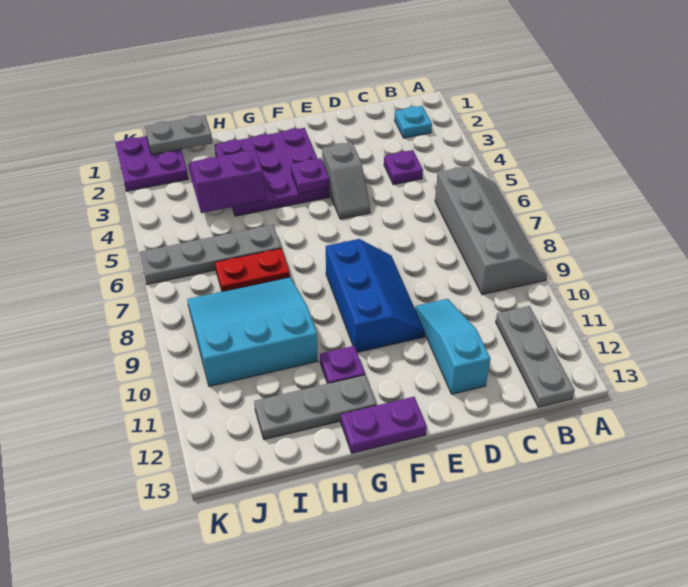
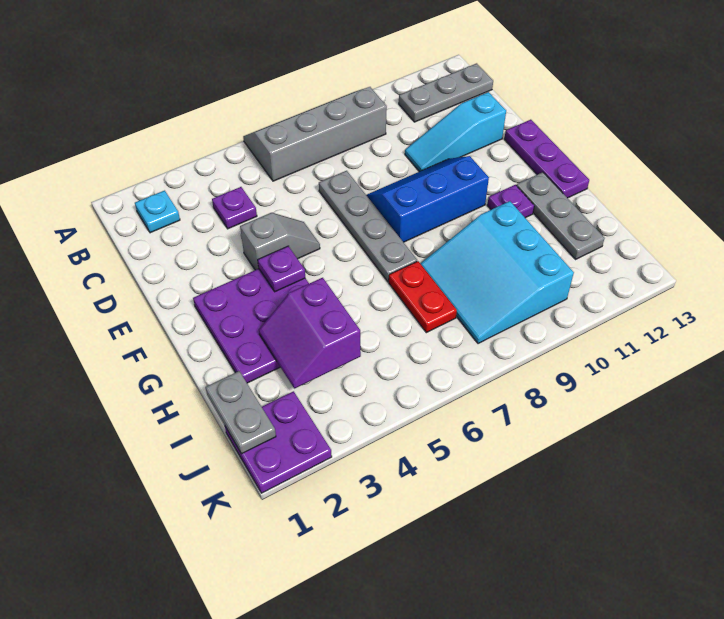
purple 1x2 plate [341,397,427,453] -> purple 1x3 plate [504,120,589,198]
grey 1x4 plate [139,225,281,284] -> grey 1x4 plate moved to [319,171,417,282]

